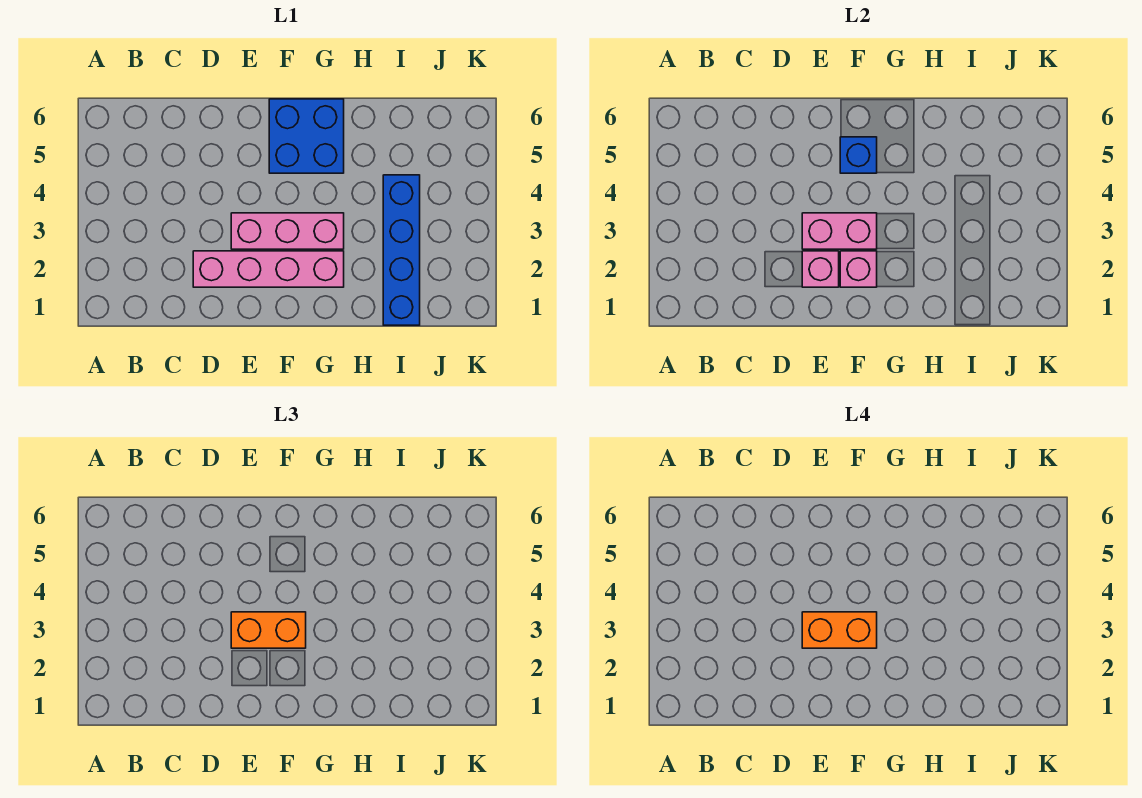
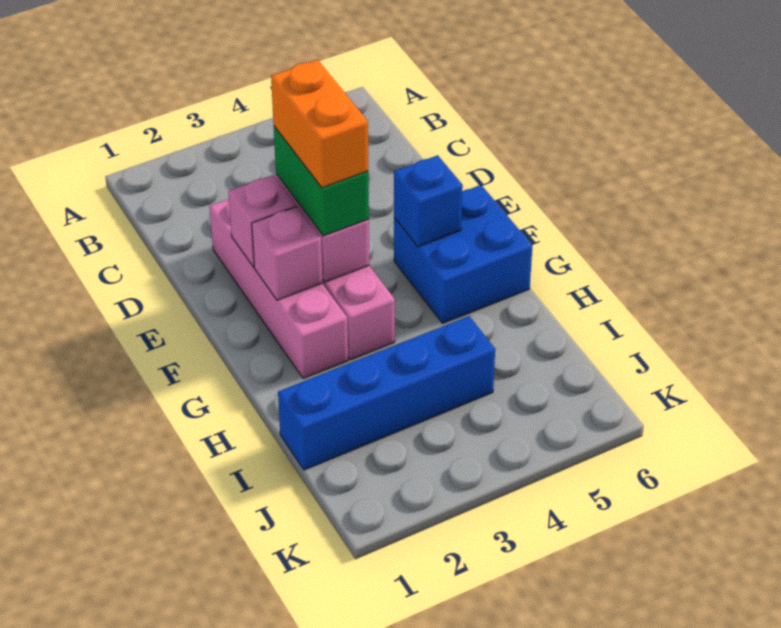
orange 1x2 brick [231,612,306,648] -> green 1x2 brick [274,127,369,236]

